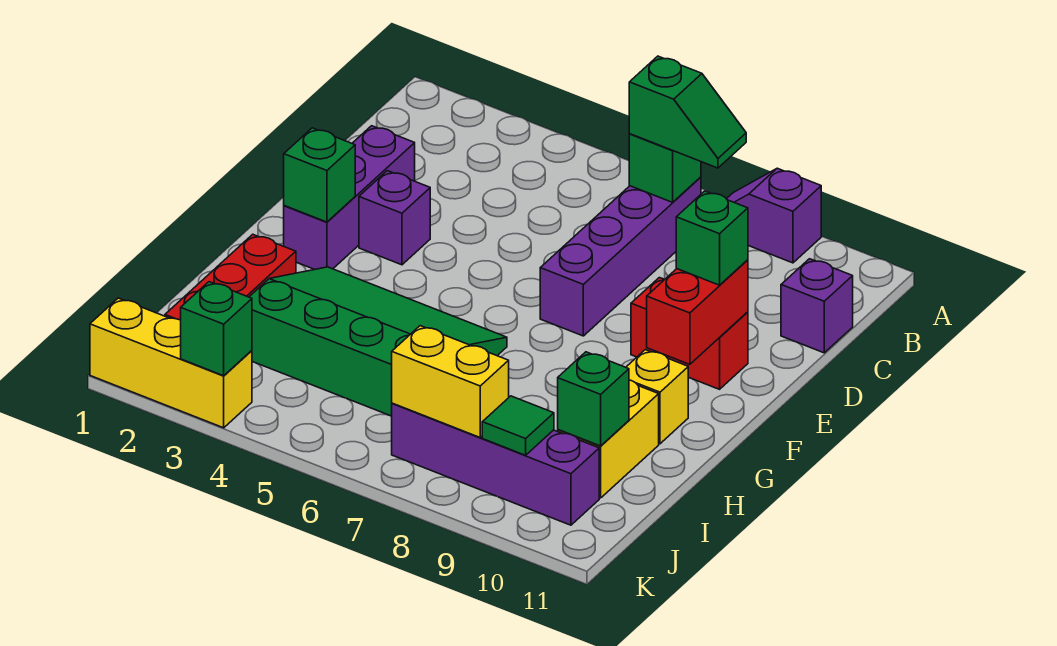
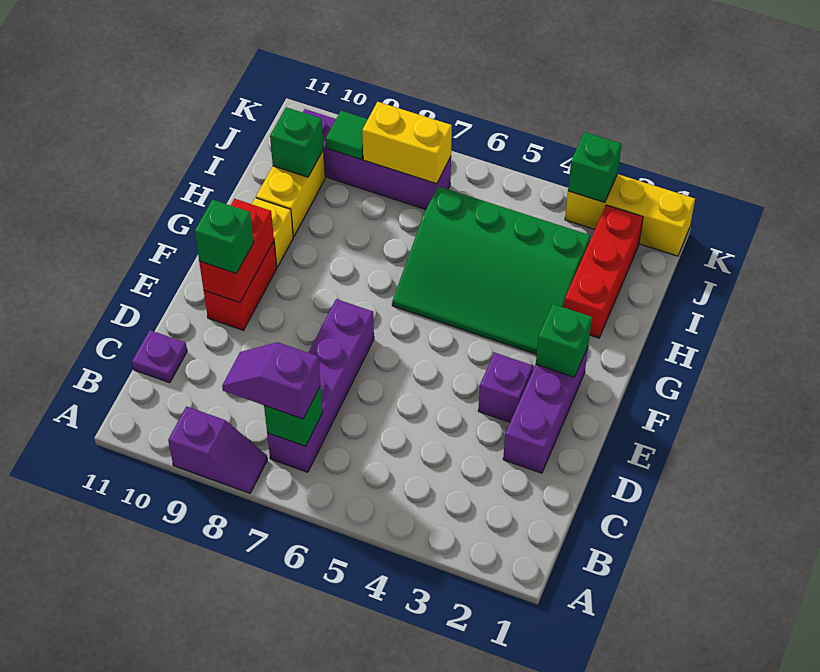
green 1x2 slope [629,56,746,168] -> purple 1x2 slope [222,342,320,419]
purple 1x1 brick [781,259,853,353] -> purple 1x1 plate [132,330,187,383]
red 1x2 brick [631,278,748,389] -> red 1x2 brick turned to [204,241,277,330]

